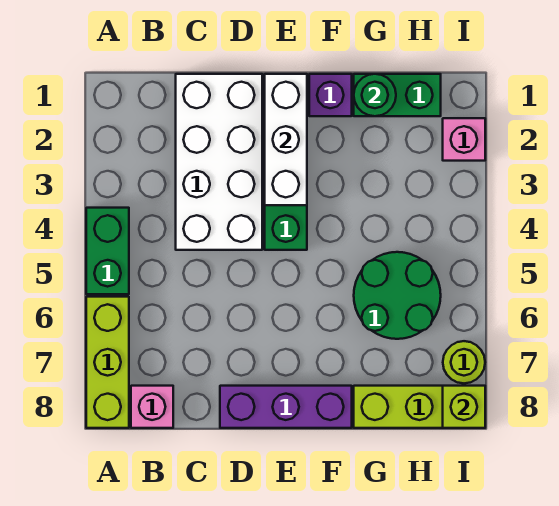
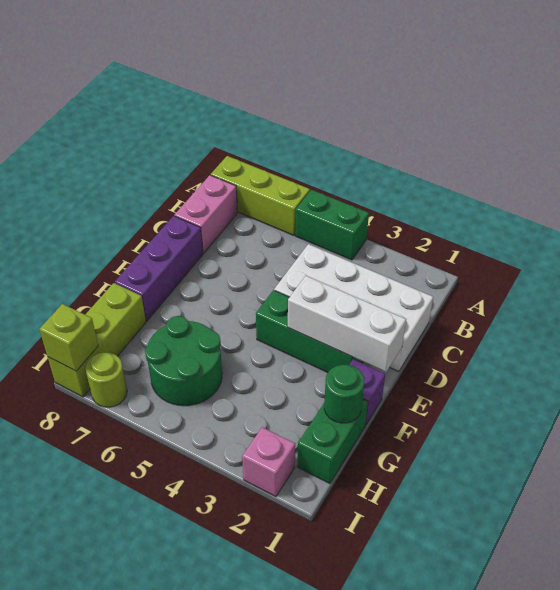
pink 1x1 brick [131,386,173,428] -> pink 1x2 brick [174,175,238,253]

